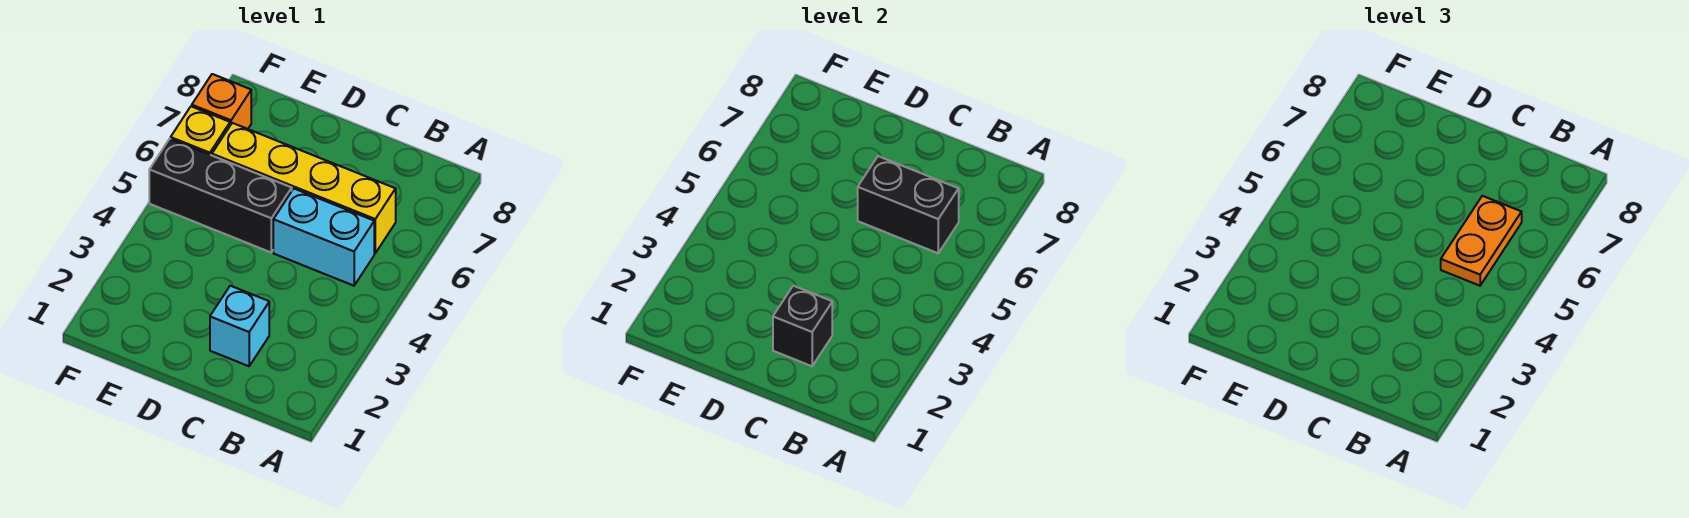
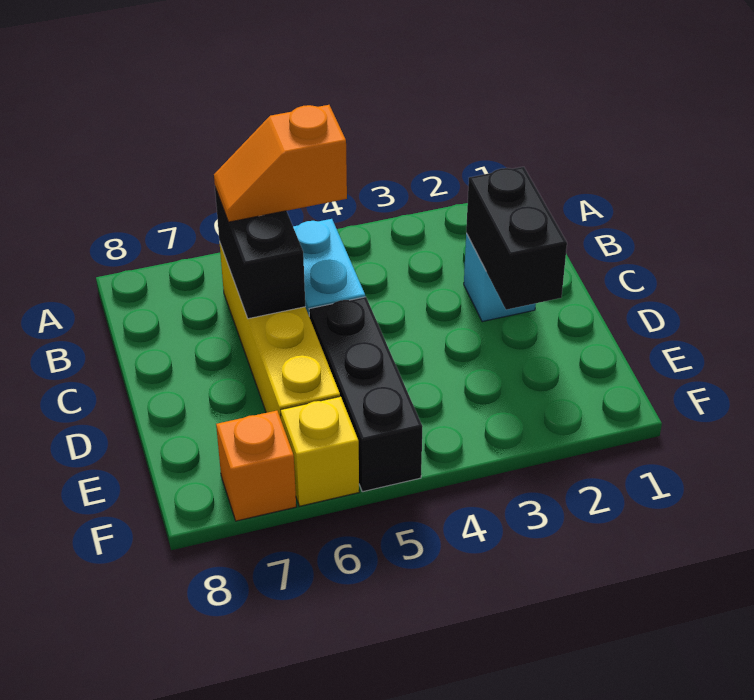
orange 1x2 plate [1441,196,1522,286] -> orange 1x2 slope [214,105,347,222]
black 1x1 brick [773,286,832,366] -> black 1x2 brick [466,167,567,310]

